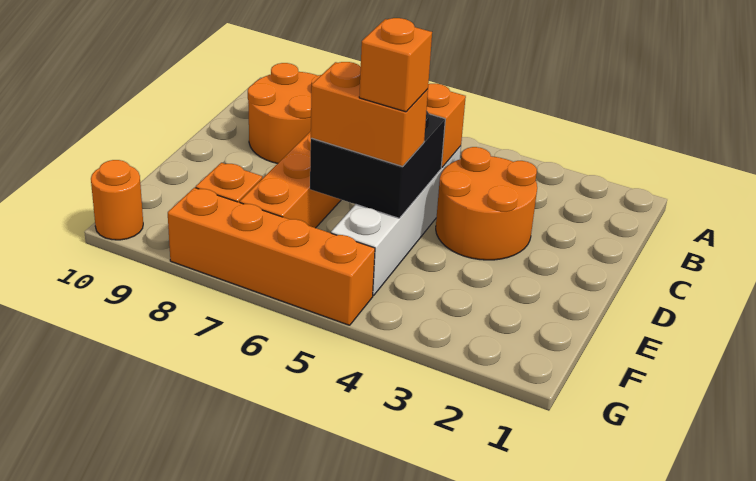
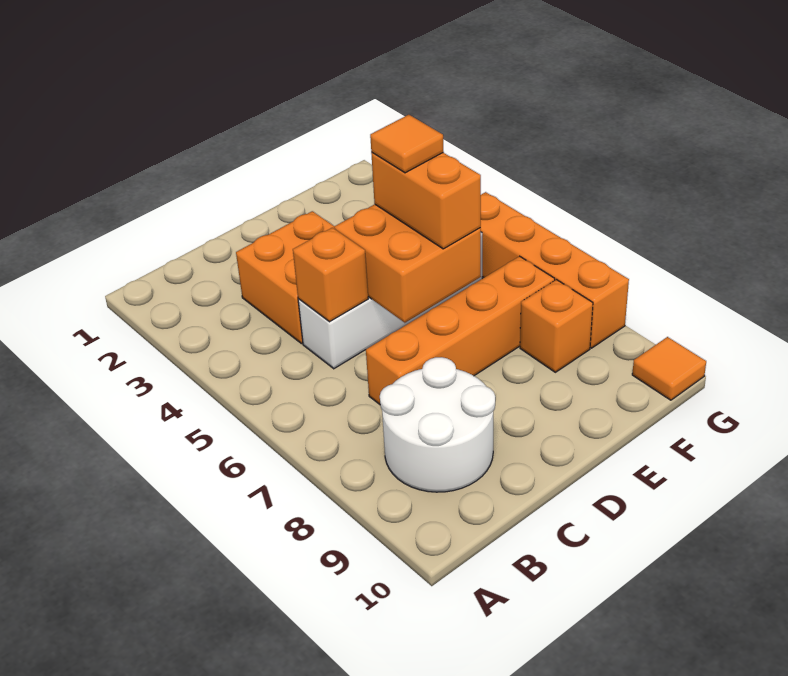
orange 2x2 round brick [248,63,321,164] -> white 2x2 round brick [380,357,495,492]
orange 2x2 round brick [436,147,537,260] -> orange 2x2 brick [236,211,334,344]
black 2x2 brick [310,111,445,218] -> orange 2x2 brick [334,204,481,323]
orange 1x1 brick [359,18,432,112] -> orange 1x1 tile [370,115,444,173]
orange 1x1 round brick [91,160,143,240] -> orange 1x1 tile [632,337,706,400]

